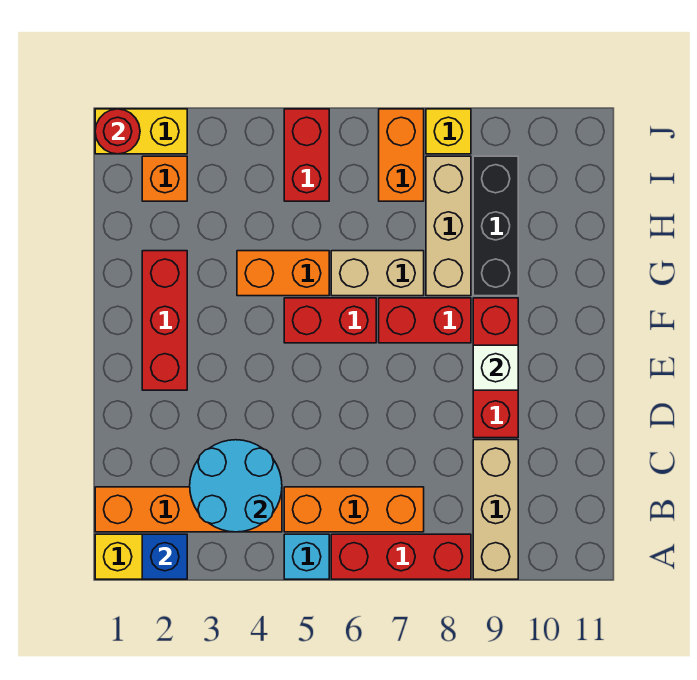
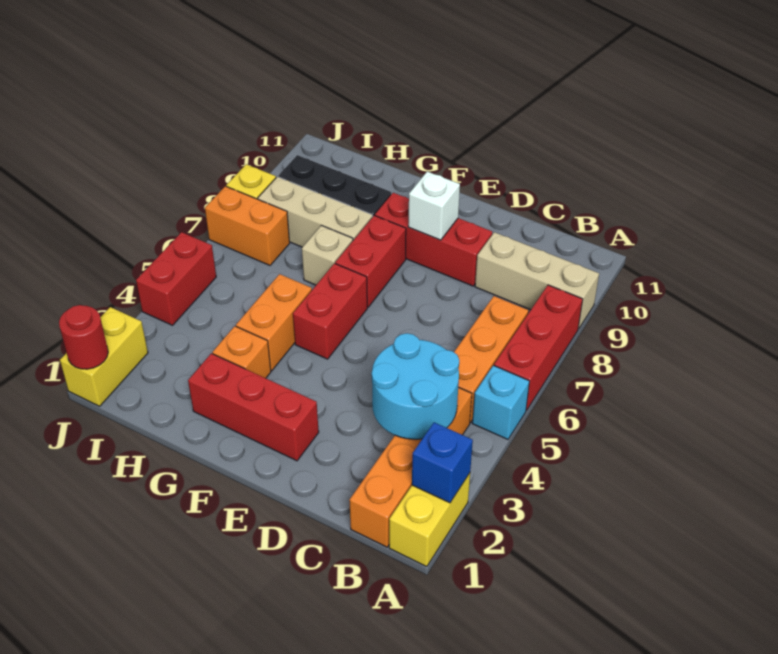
tan 1x2 brick [331,251,424,296] -> tan 1x1 brick [302,225,353,285]
orange 1x1 brick [142,156,187,201] -> orange 1x1 brick moved to [212,326,271,378]
red 1x2 brick [284,109,329,201] -> red 1x2 brick turned to [136,232,216,325]

